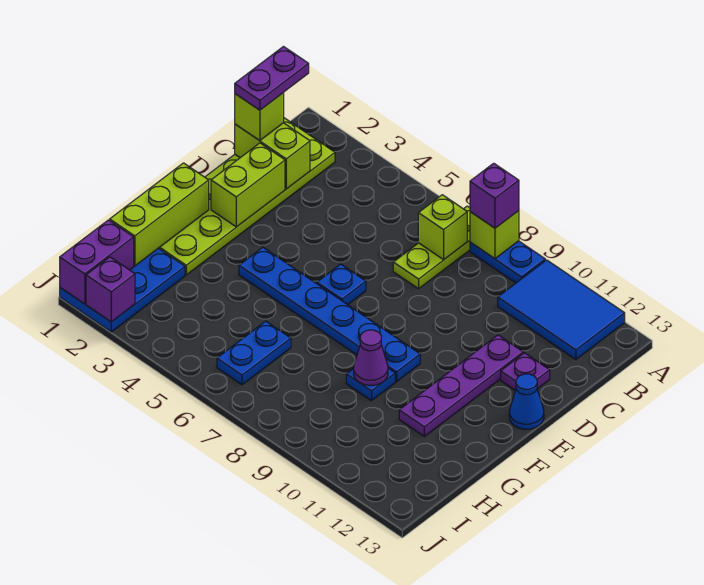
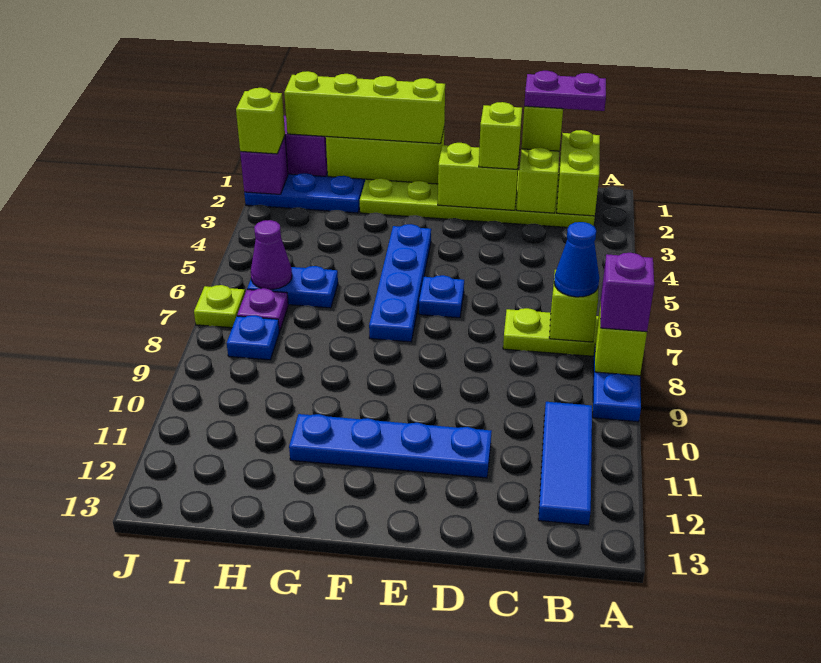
blue 2x3 tile [498,260,625,359] -> blue 1x3 tile [538,402,592,525]
none -> lime 1x2 brick [557,130,600,216]
none -> lime 1x1 brick [479,102,522,169]
purple 1x4 plate [399,335,523,436] -> blue 1x4 plate [289,414,492,478]
purple 1x1 plate [501,353,550,390] -> purple 1x1 plate moved to [237,288,288,331]
blue 1x1 cone [509,374,544,429] -> blue 1x1 cone moved to [554,222,599,297]
none -> lime 1x4 brick [284,71,445,144]
blue 1x6 plate [239,247,420,382] -> blue 1x4 plate [369,224,431,342]
blue 1x1 plate [346,368,395,401] -> blue 1x1 plate moved to [227,315,279,360]
purple 1x1 cone [354,330,388,385] -> purple 1x1 cone moved to [251,220,292,289]
none -> lime 1x1 brick [236,88,285,154]
none -> lime 1x1 plate [194,285,245,328]

